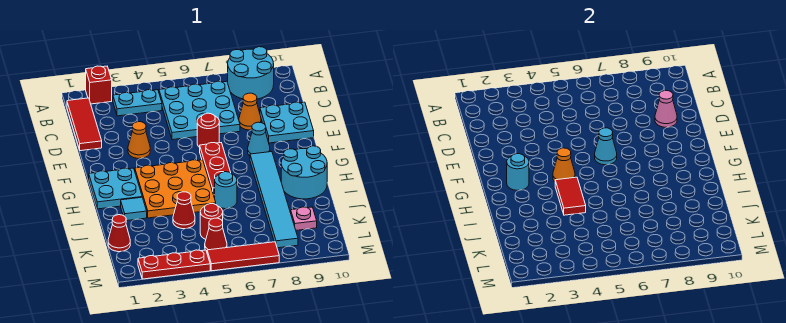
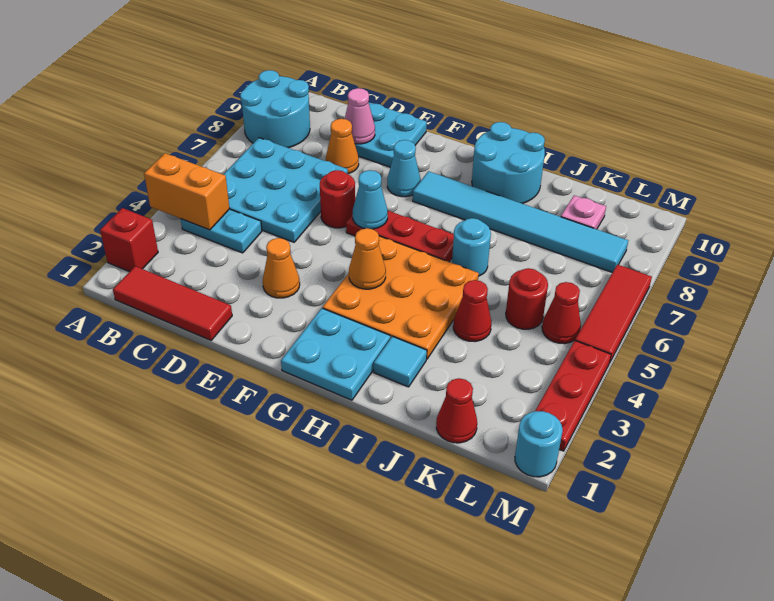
none -> orange 1x2 brick [144,153,230,230]
cyan 1x2 plate [113,90,162,116] -> cyan 1x2 plate turned to [181,209,262,253]
cyan 1x1 round brick [507,154,529,190] -> cyan 1x1 round brick moved to [515,411,563,477]
red 1x2 tile [555,177,586,215] -> none

